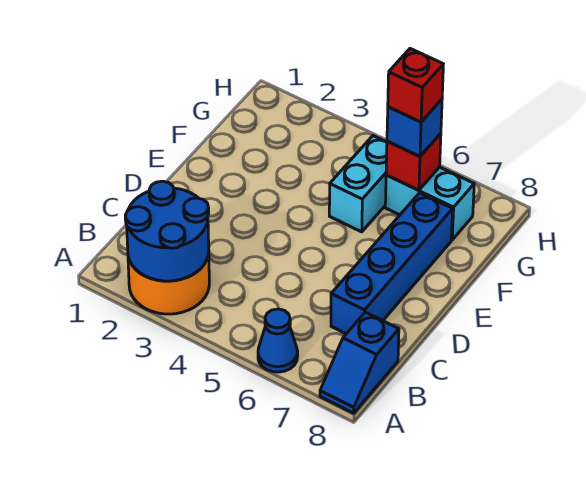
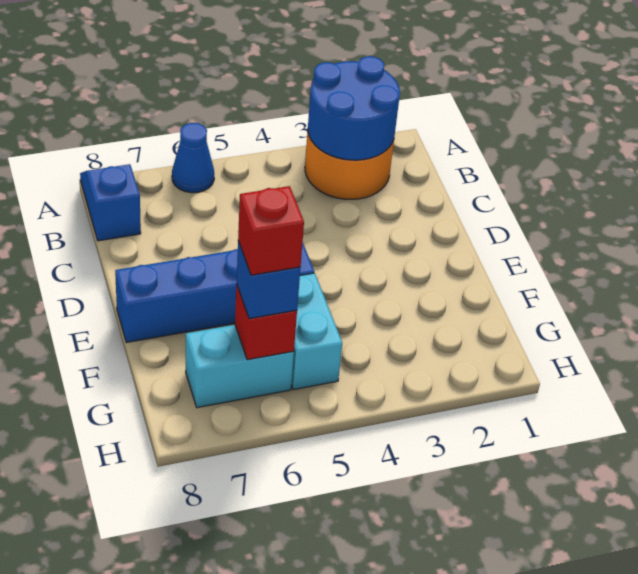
blue 1x4 brick [331,193,453,334] -> blue 1x4 brick turned to [115,242,314,343]

